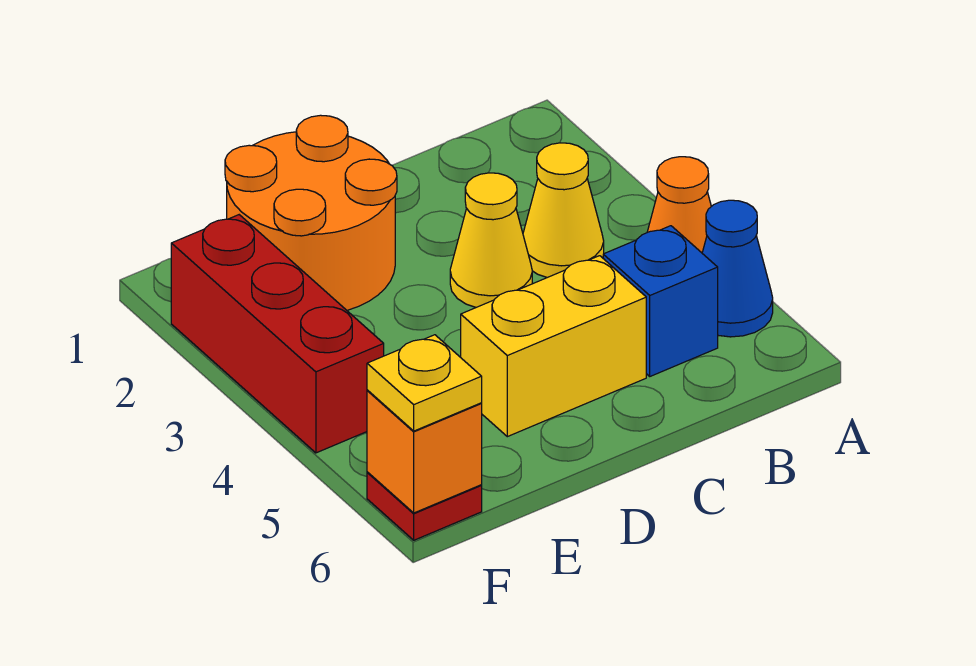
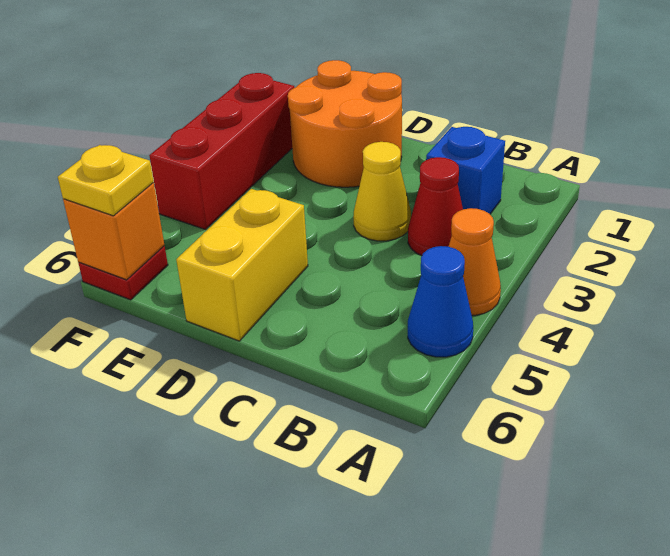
yellow 1x1 cone [523,143,604,278] -> red 1x1 cone [408,157,463,256]
blue 1x1 brick [603,226,718,376] -> blue 1x1 brick moved to [426,127,505,214]
yellow 1x2 brick [461,256,646,437] -> yellow 1x2 brick turned to [176,189,308,341]

